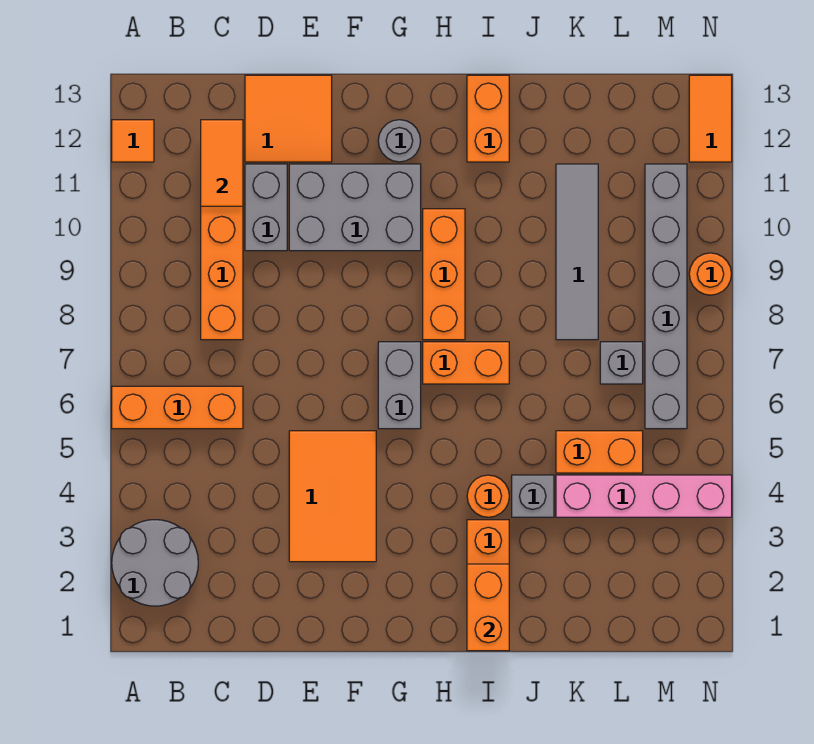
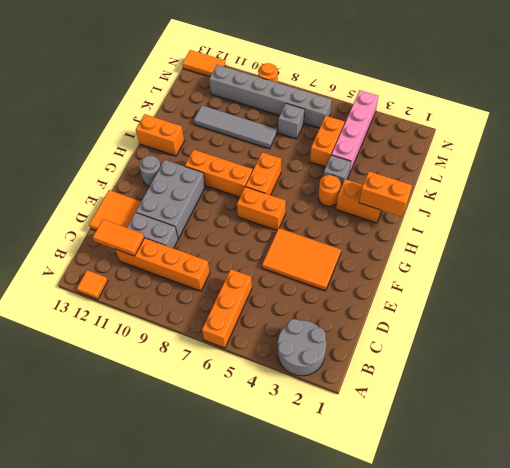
grey 1x2 brick [378,342,421,429] -> orange 1x2 brick [237,187,286,230]

